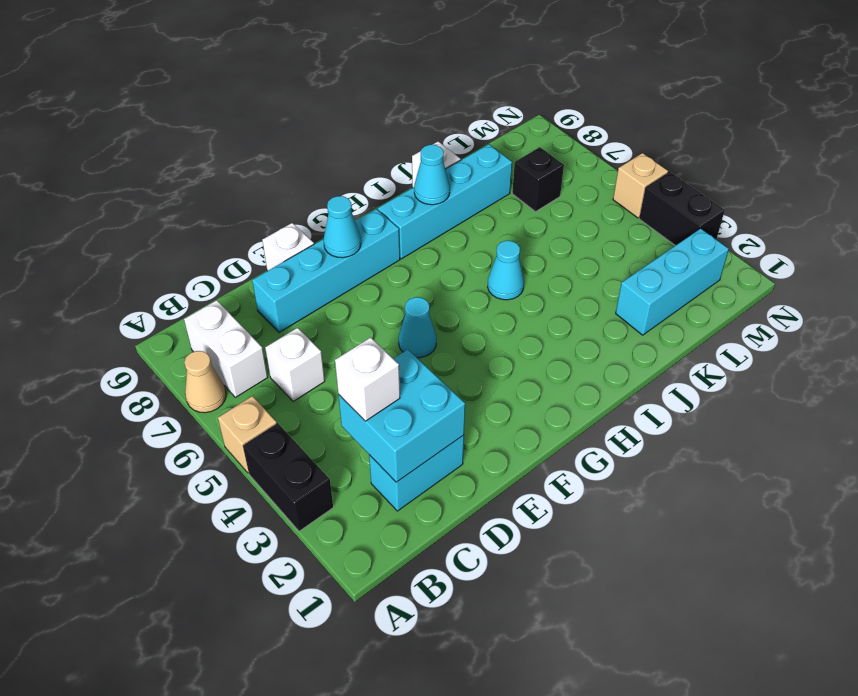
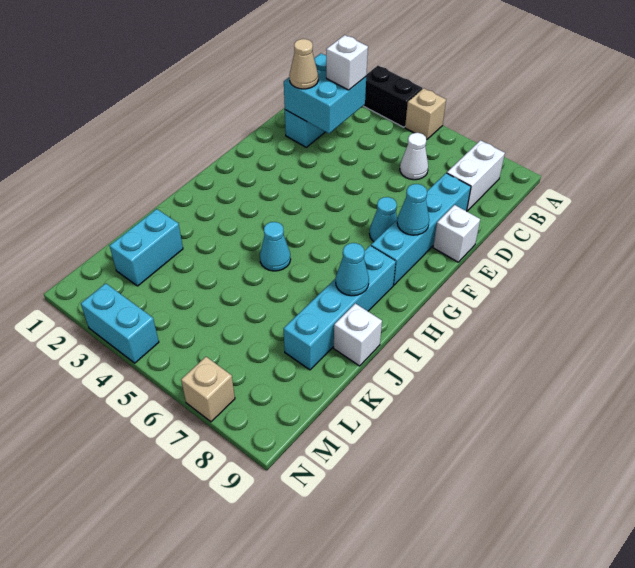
tan 1x1 cone [184,351,226,413] -> tan 1x1 cone moved to [289,39,318,89]
white 1x2 brick [184,300,268,397] -> white 1x2 brick turned to [447,140,505,211]
white 1x1 brick [265,328,325,401] -> white 1x1 cone [400,133,428,180]
cyan 1x1 cone [399,297,437,358] -> cyan 1x1 cone moved to [370,197,397,242]
cyan 1x3 brick [616,229,729,335] -> cyan 1x2 brick [110,209,183,286]
black 1x1 brick [512,147,564,212] -> none
black 1x2 brick [639,172,725,246] -> cyan 1x2 brick [81,283,159,363]
tan 1x1 brick [613,153,668,218] -> tan 1x1 brick moved to [181,357,235,422]

